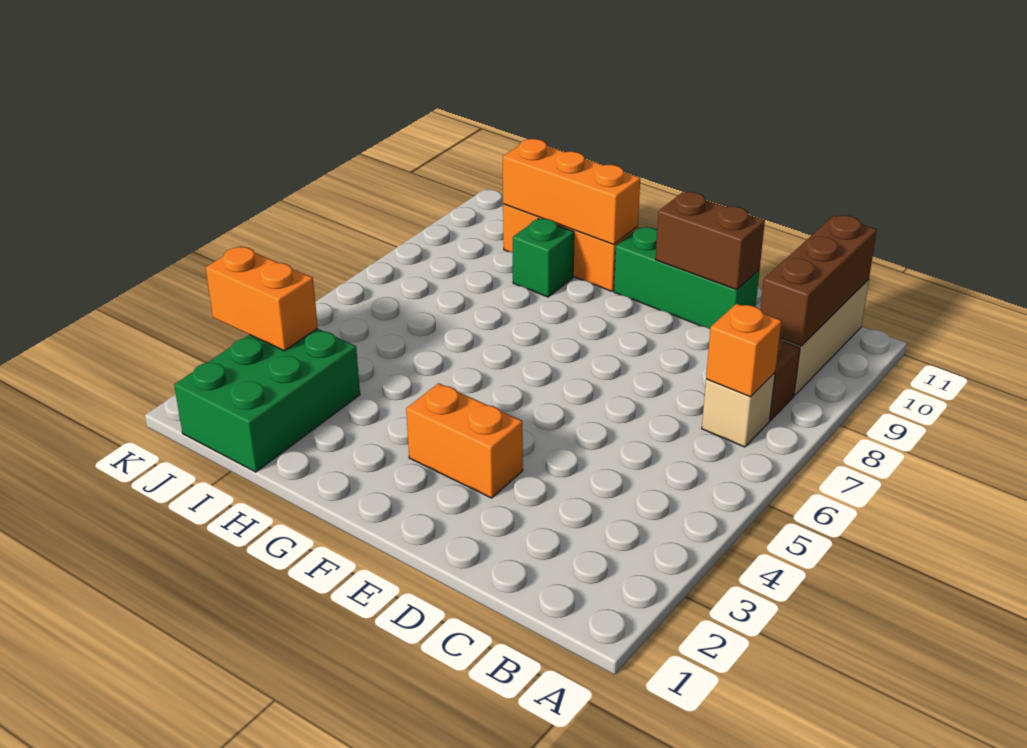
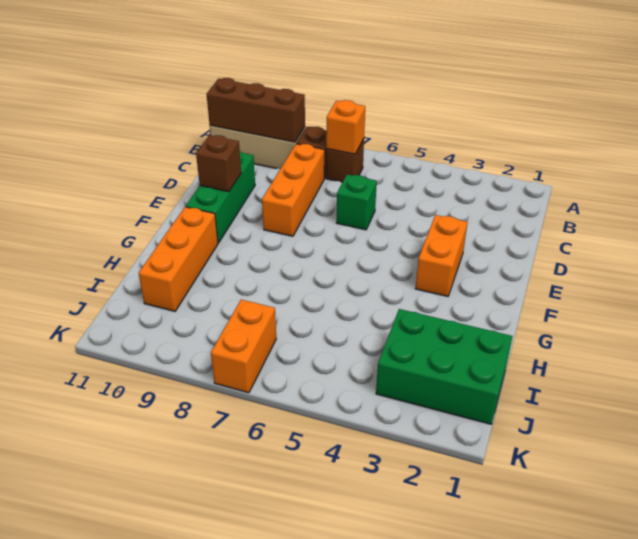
tan 1x1 brick [702,373,775,447] -> brown 1x1 brick [326,139,364,182]
brown 1x2 brick [656,192,765,290] -> brown 1x1 brick [196,135,241,192]
orange 1x3 brick [503,139,640,244] -> orange 1x3 brick moved to [262,144,325,236]
green 1x1 brick [513,219,574,297] -> green 1x1 brick moved to [336,175,377,230]
orange 1x2 brick [206,246,318,351] -> orange 1x2 brick moved to [211,300,276,393]

